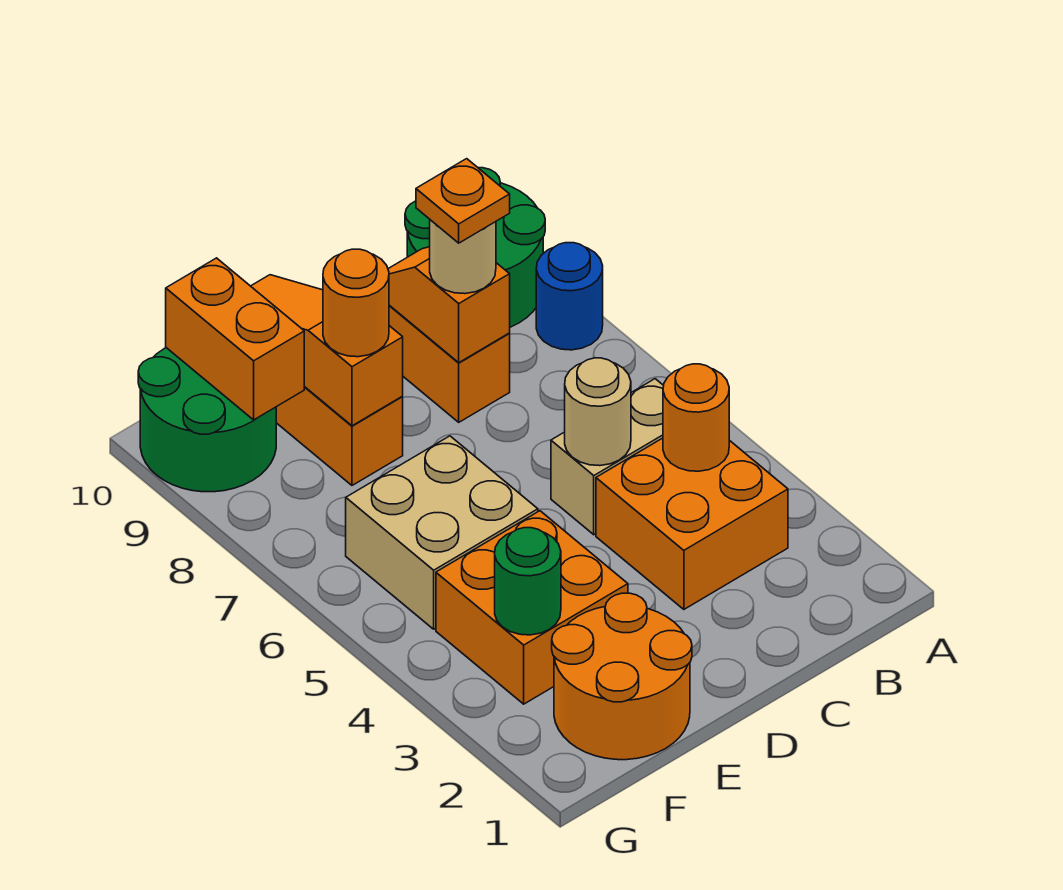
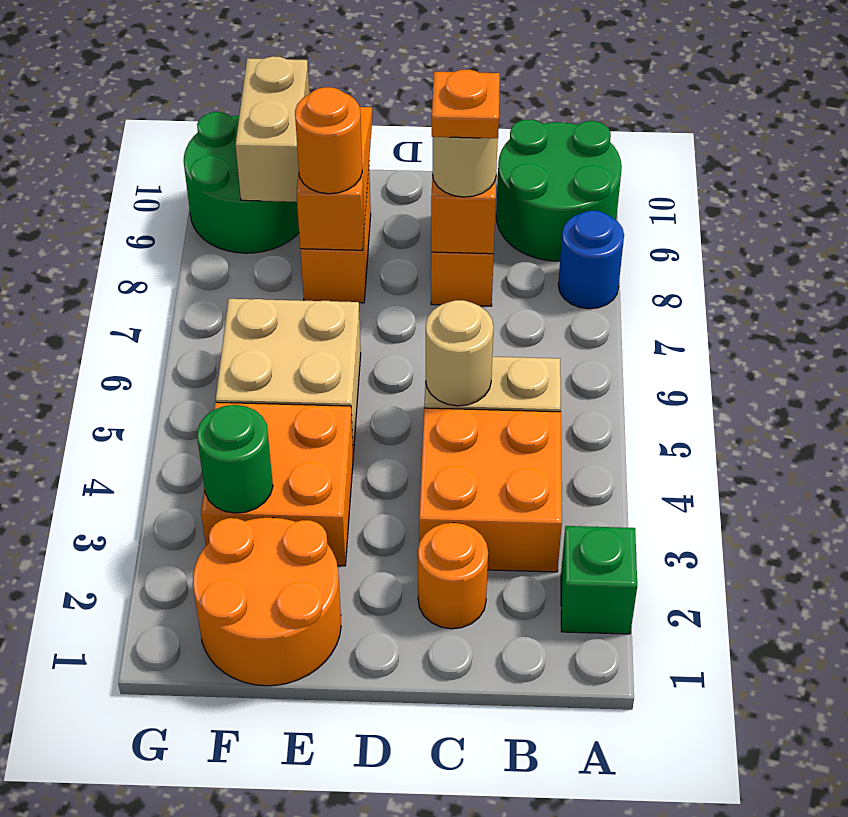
none -> green 1x1 brick [561,526,637,634]
orange 1x1 round brick [663,364,729,471] -> orange 1x1 round brick moved to [418,523,488,629]
orange 1x2 brick [166,258,304,420] -> tan 1x2 brick [236,56,309,202]

